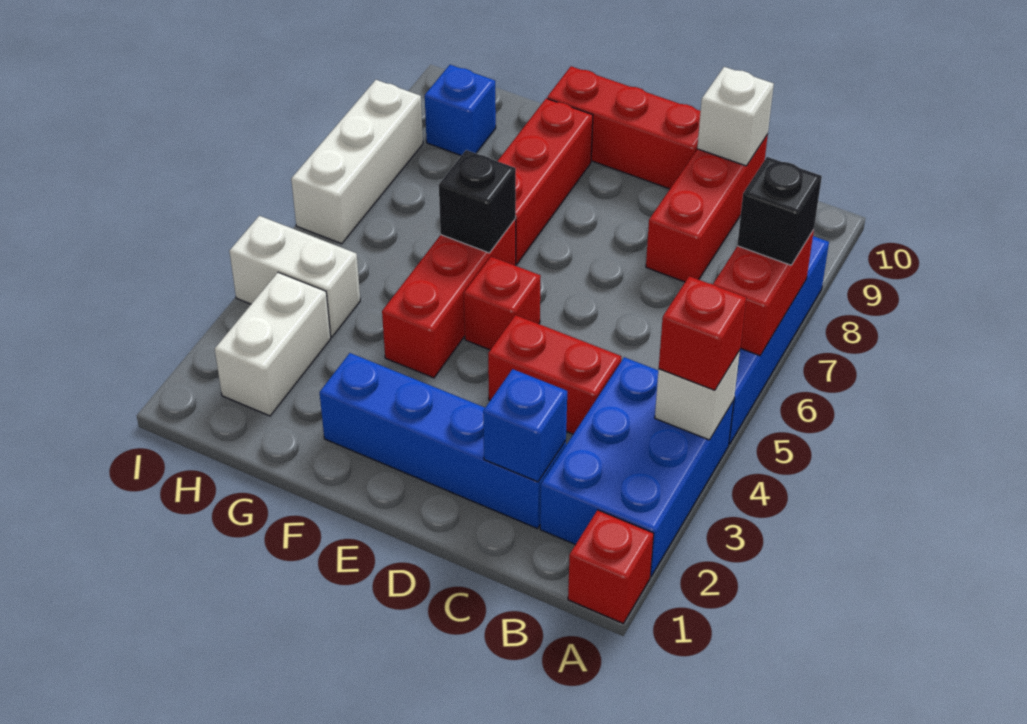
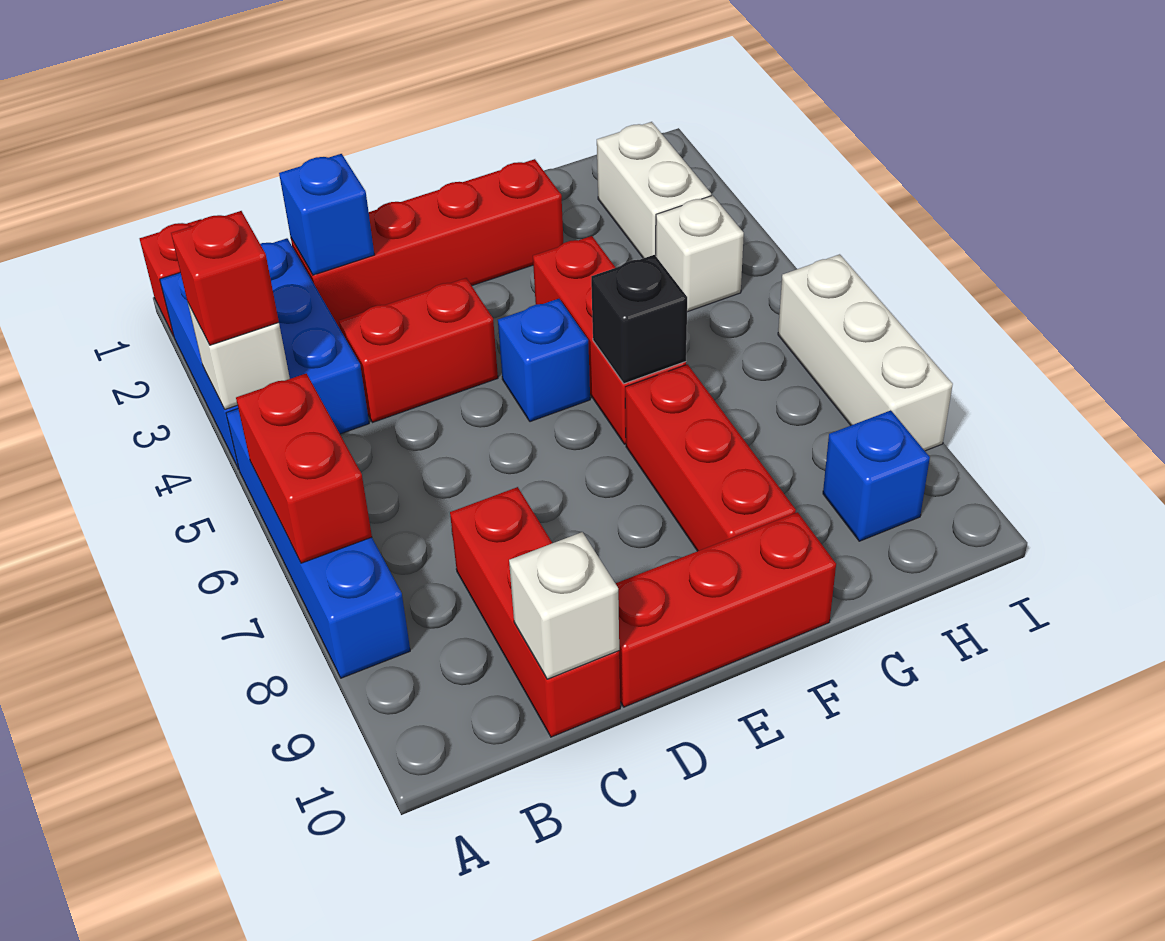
black 1x1 brick [737,157,822,265] -> none
blue 1x4 brick [319,353,566,529] -> red 1x4 brick [291,159,563,328]
red 1x1 brick [464,257,541,350] -> blue 1x1 brick [498,299,590,422]
white 1x2 brick [229,216,360,337] -> white 1x1 brick [656,195,744,312]

